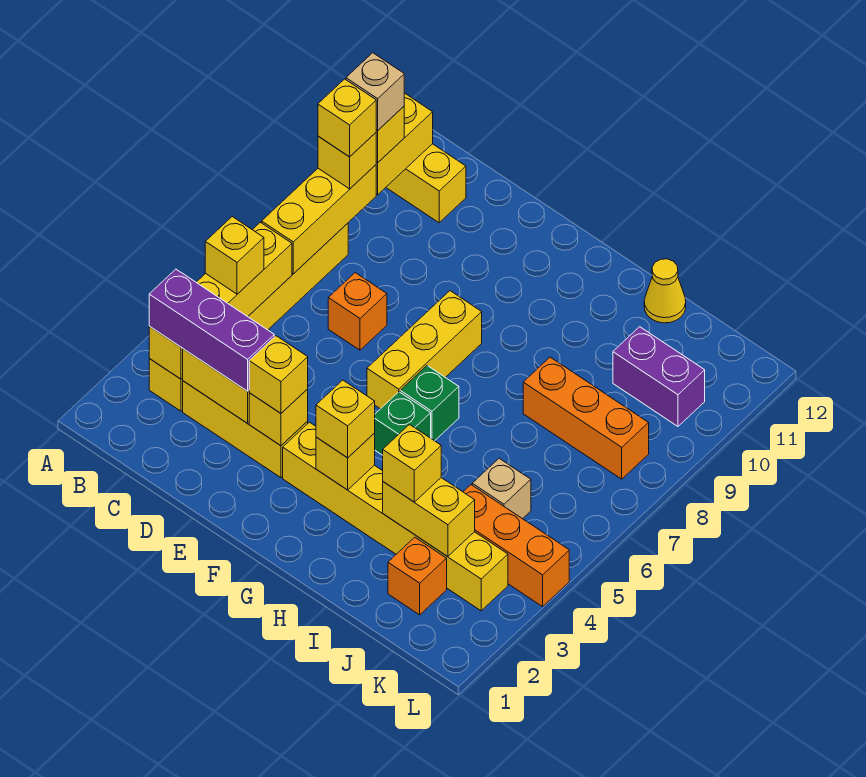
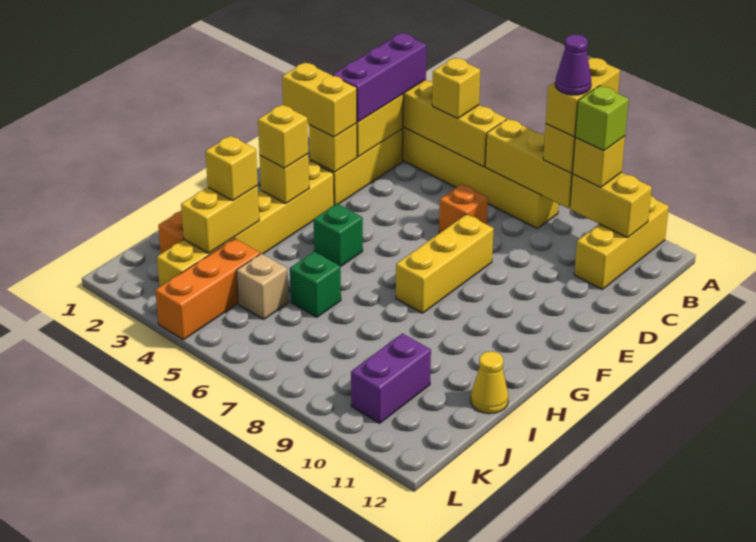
yellow 1x1 brick [318,79,376,157] -> yellow 1x2 brick [546,57,620,137]
none -> purple 1x1 cone [555,35,591,95]
tan 1x1 brick [346,53,404,130] -> lime 1x1 brick [575,86,629,151]
yellow 1x1 brick [249,336,308,413] -> yellow 1x2 brick [282,62,357,137]
yellow 1x3 brick [367,291,482,409] -> yellow 1x3 brick turned to [396,214,494,313]
green 1x1 brick [400,366,459,441] -> green 1x1 brick moved to [290,252,341,317]
orange 1x3 brick [523,357,649,479] -> none

